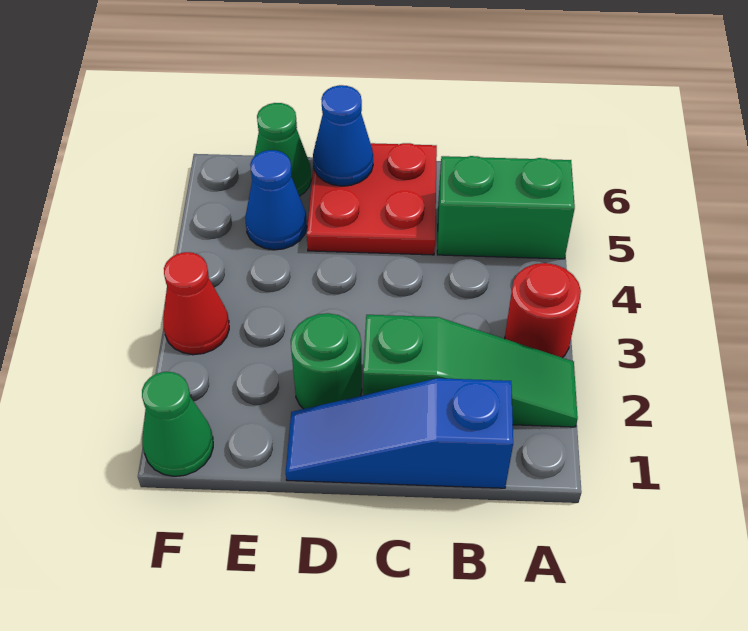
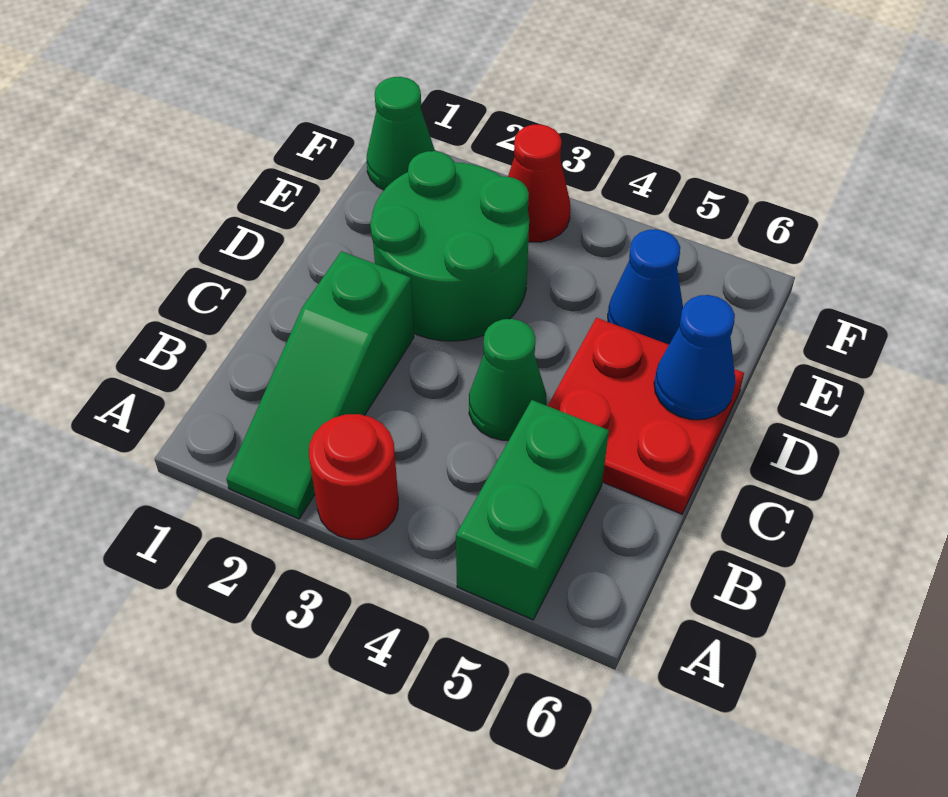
blue 1x3 slope [286,378,513,488] -> none
green 1x1 round brick [291,313,362,409] -> green 2x2 round brick [370,151,529,341]
green 1x1 cone [254,103,311,196] -> green 1x1 cone moved to [469,319,547,440]

